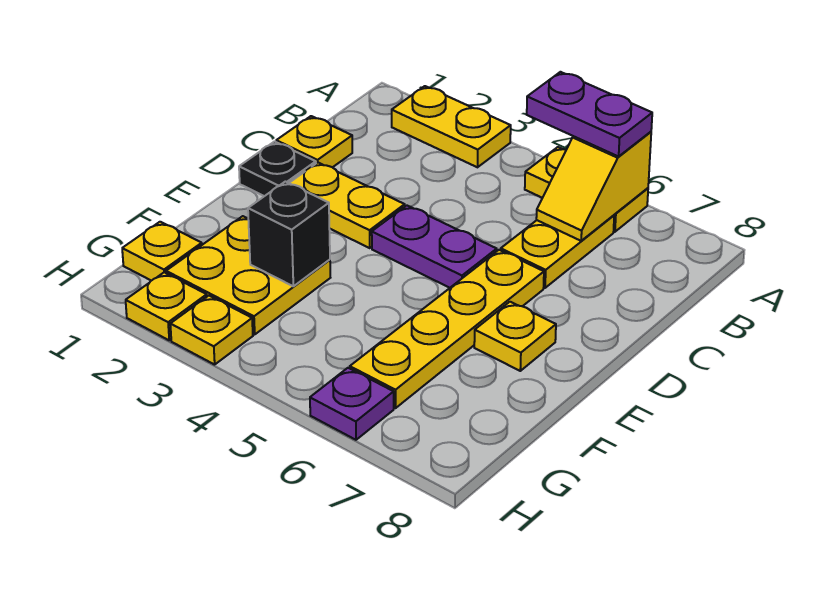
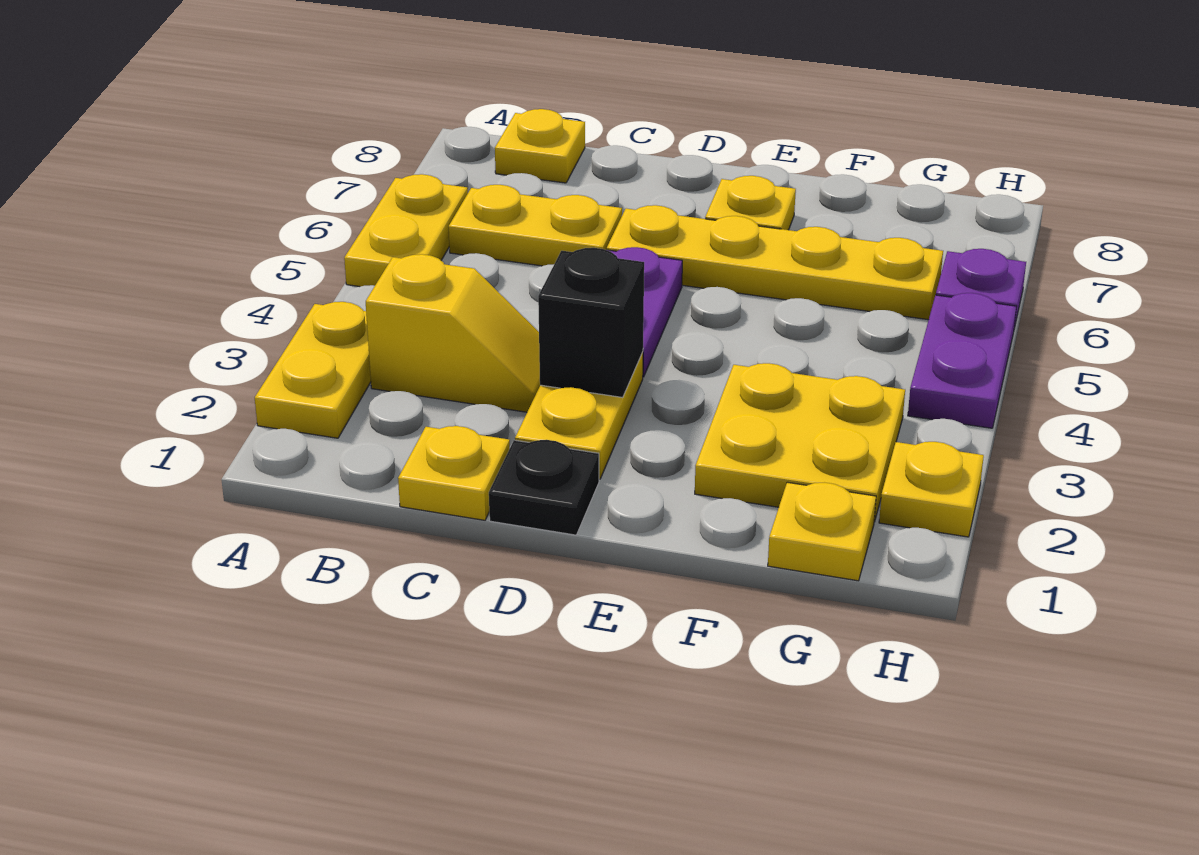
purple 1x2 plate [527,72,652,157] -> purple 1x2 plate moved to [908,293,1017,428]
yellow 1x2 slope [536,132,651,241] -> yellow 1x2 slope moved to [366,254,540,412]
black 1x1 brick [248,182,330,286] -> black 1x1 brick moved to [538,248,644,397]
yellow 1x1 plate [170,296,253,365] -> yellow 1x1 plate moved to [495,109,585,183]

